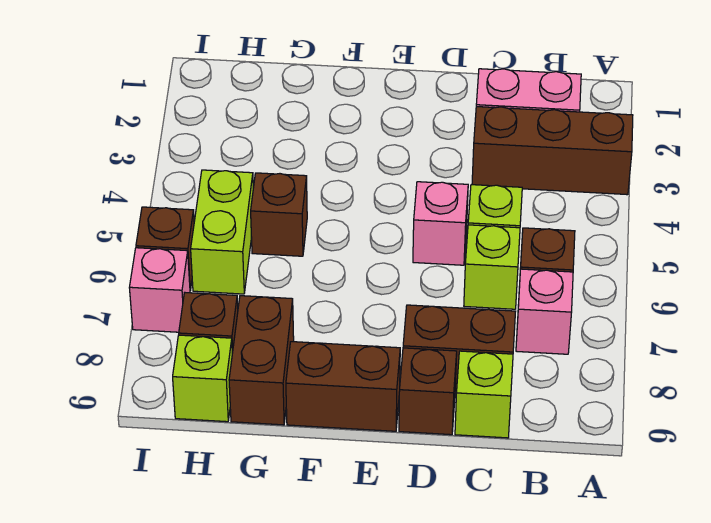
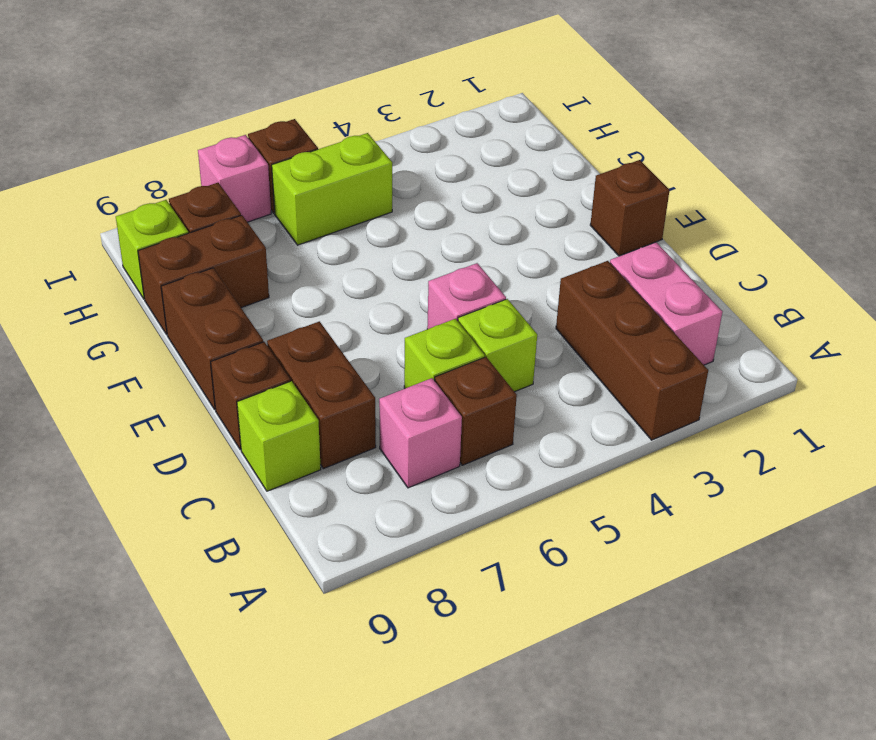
brown 1x1 brick [251,173,307,256] -> brown 1x1 brick moved to [590,160,670,256]

